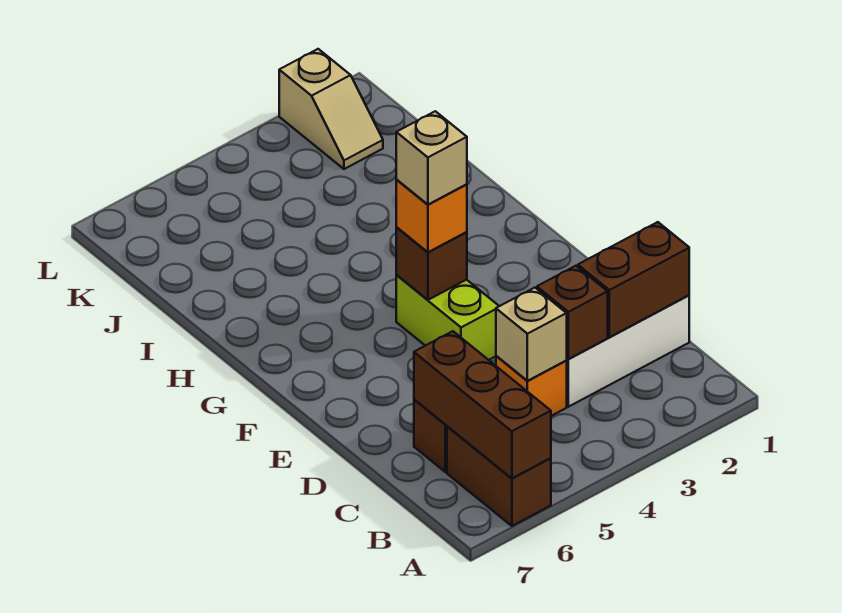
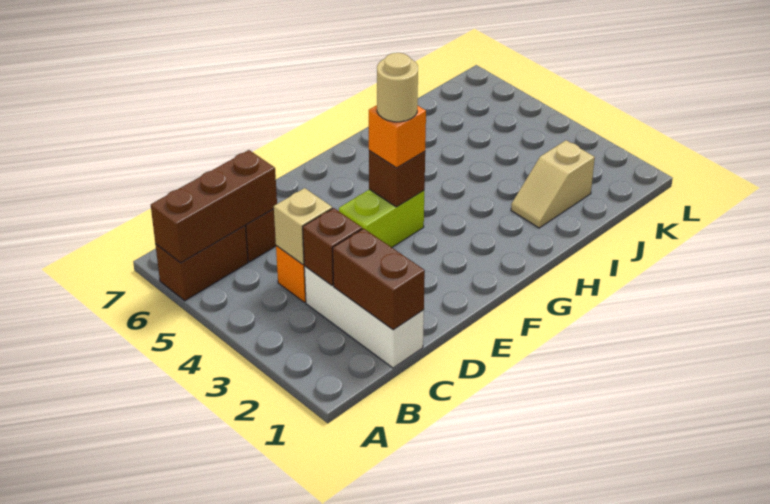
tan 1x1 brick [396,111,467,204] -> tan 1x1 round brick [377,53,418,122]
tan 1x2 slope [279,49,383,169] -> tan 1x2 slope moved to [511,140,595,228]

